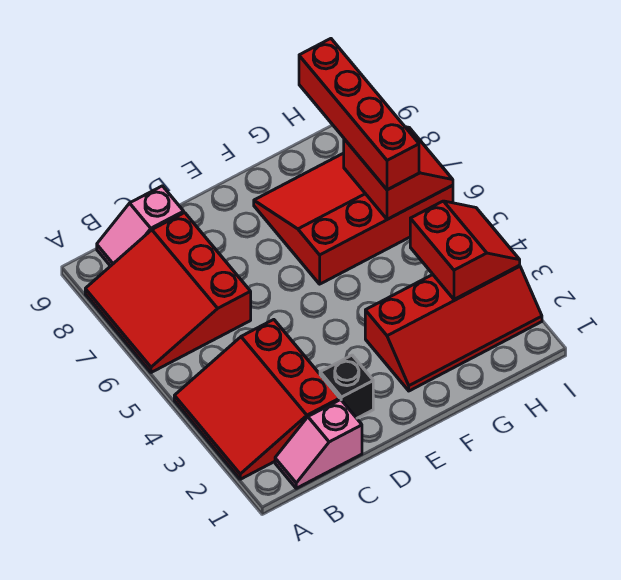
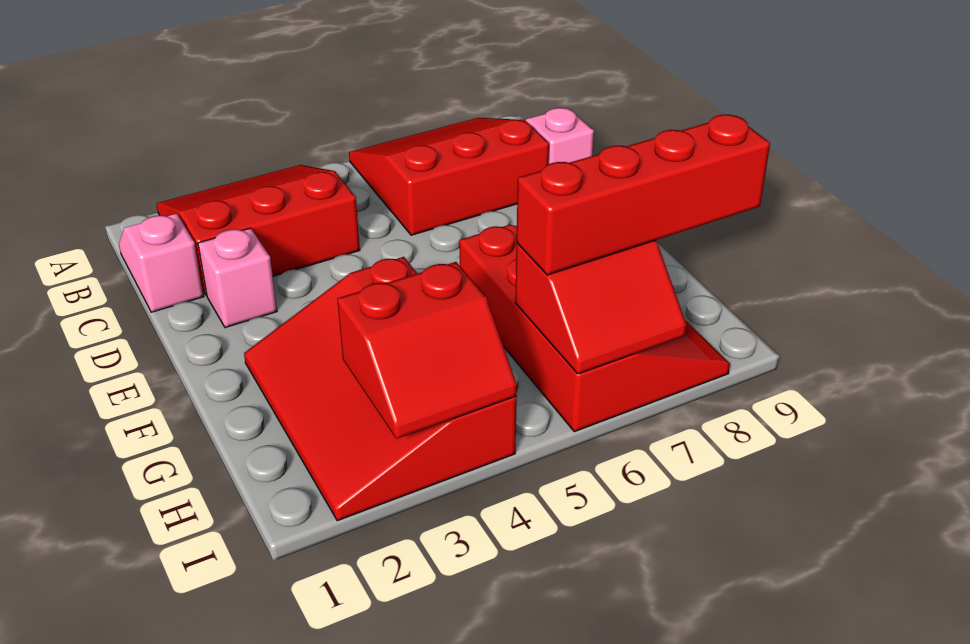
black 1x1 brick [320,355,373,418] -> pink 1x1 brick [198,228,277,328]
red 2x4 slope [365,265,542,391] -> red 3x4 slope [244,257,517,521]

